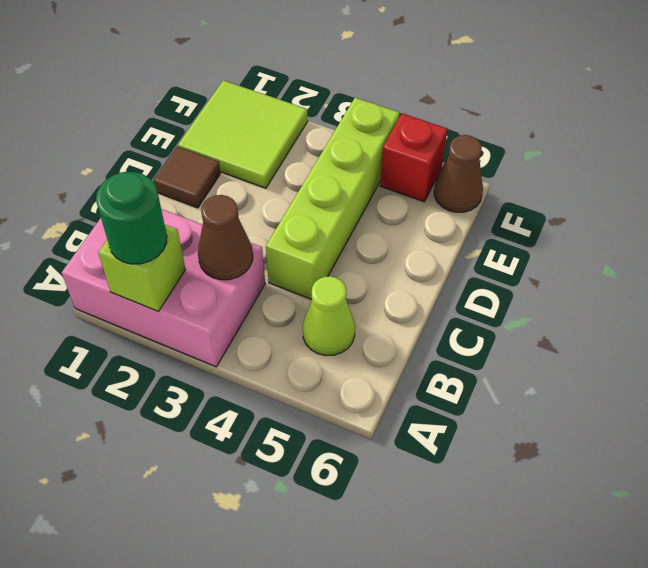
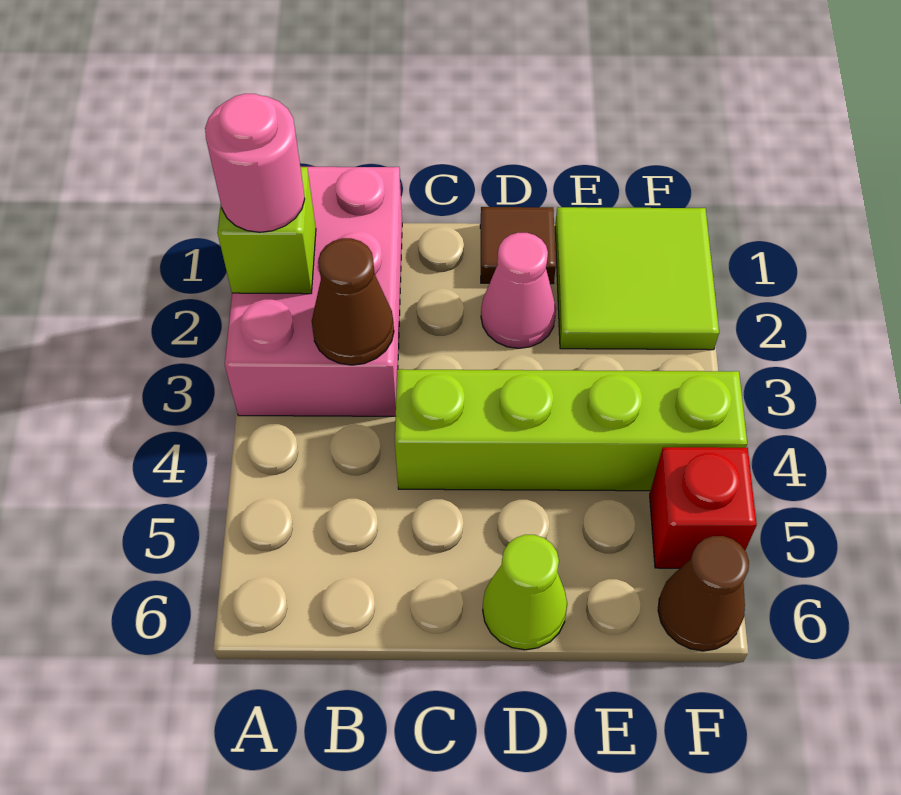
green 1x1 round brick [96,172,167,264] -> pink 1x1 round brick [205,94,305,232]
lime 1x1 cone [303,276,355,356] -> lime 1x1 cone moved to [483,535,567,650]
none -> pink 1x1 cone [481,233,556,348]

